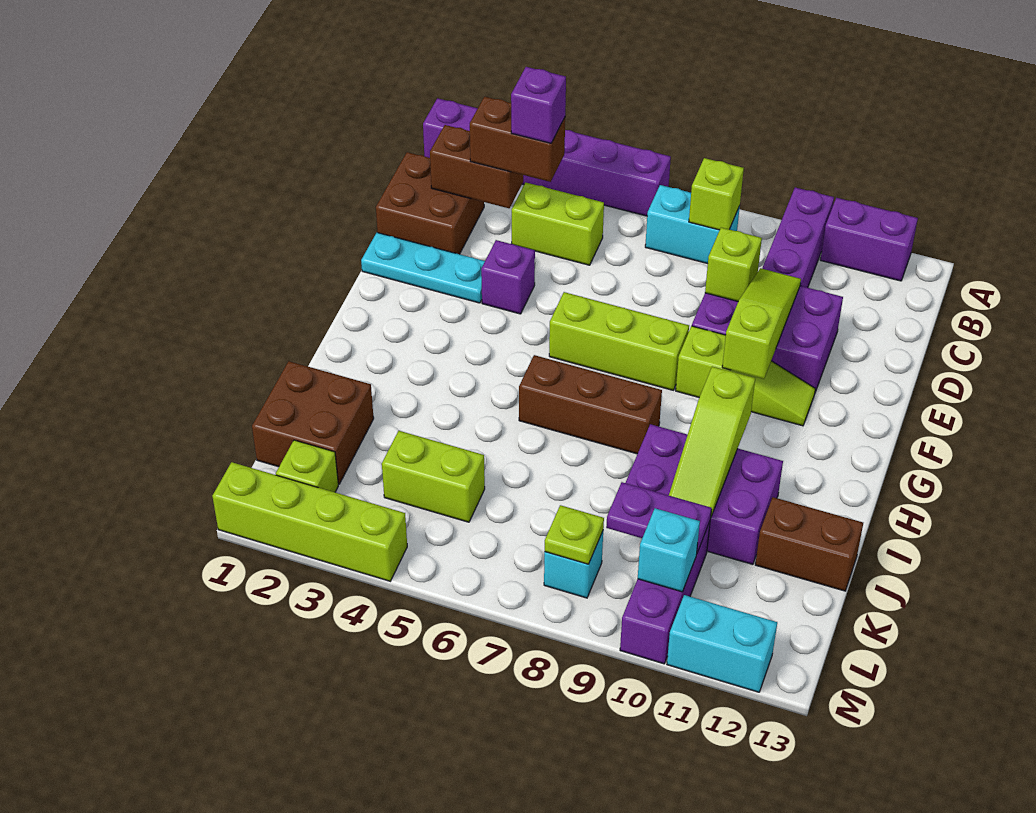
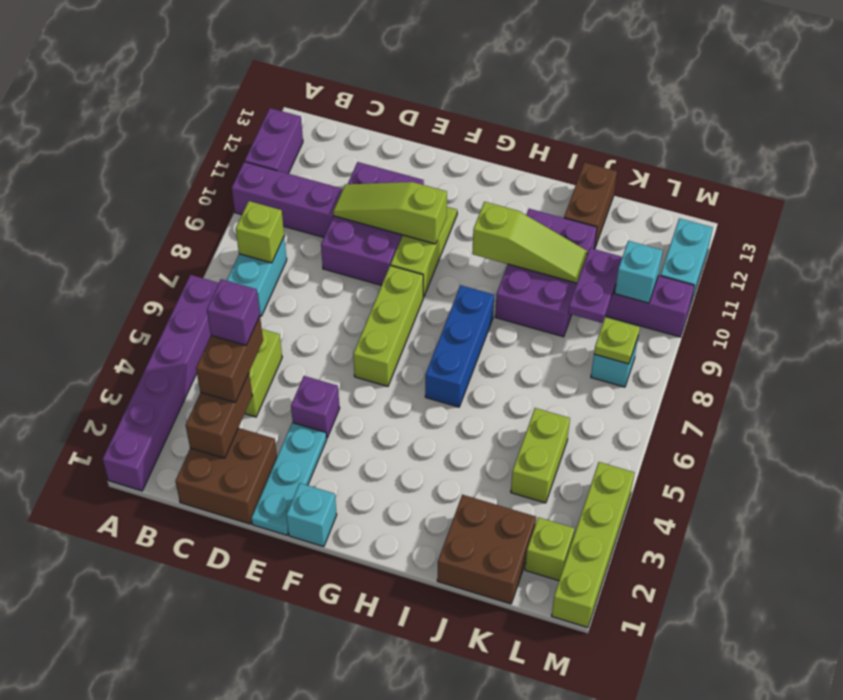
lime 1x1 brick [705,227,762,301] -> none
none -> cyan 1x1 brick [286,483,337,547]
brown 1x3 brick [519,355,662,454] -> blue 1x3 brick [425,285,494,407]

